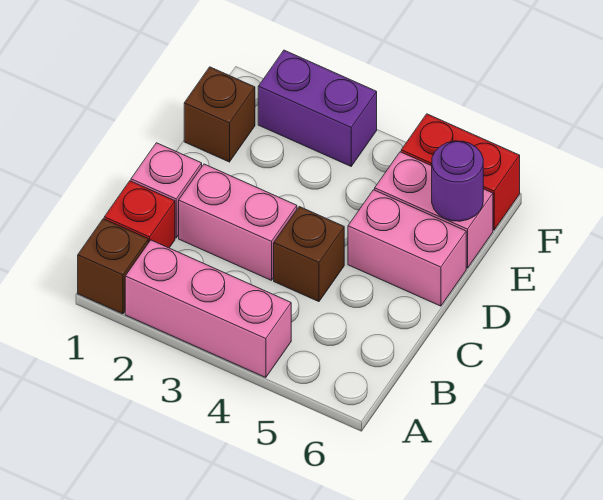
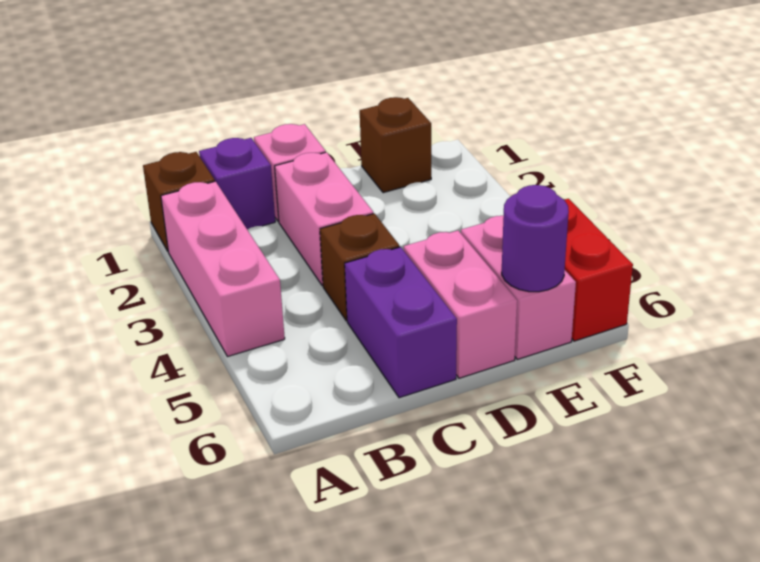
red 1x1 brick [104,181,175,248] -> purple 1x1 brick [199,138,275,230]
purple 1x2 brick [258,50,377,166] -> purple 1x2 brick moved to [345,247,457,398]

